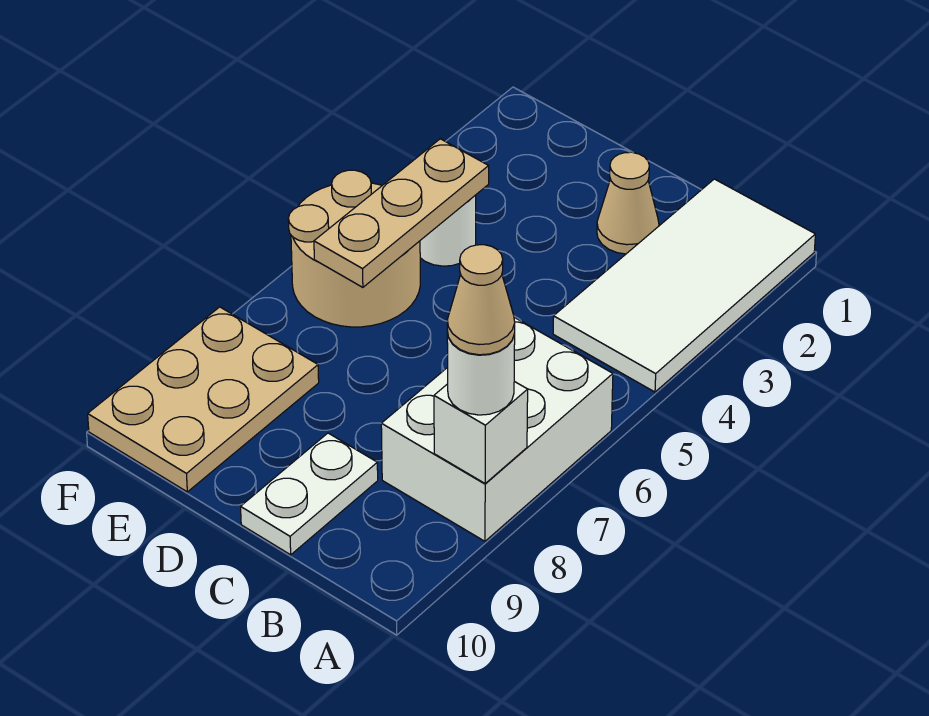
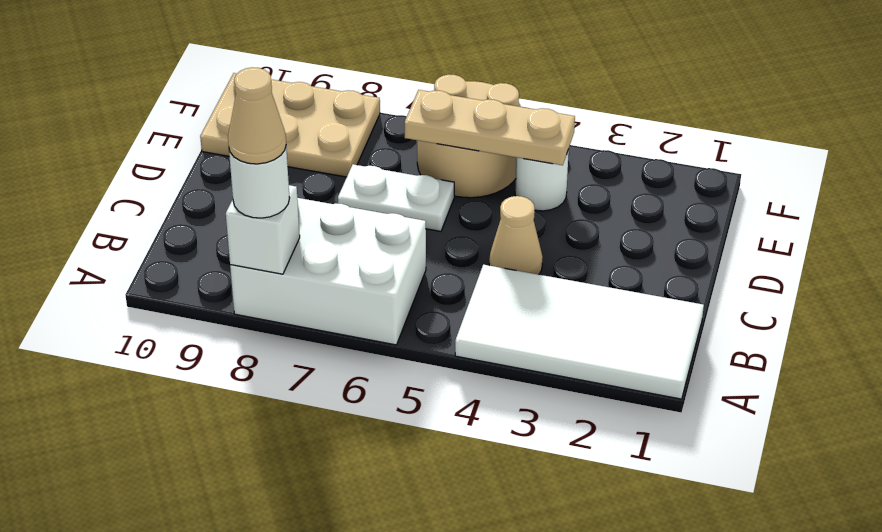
tan 1x1 cone [597,152,659,254] -> tan 1x1 cone moved to [489,196,543,275]
white 1x2 plate [241,433,378,555] -> white 1x2 plate moved to [338,164,454,231]

